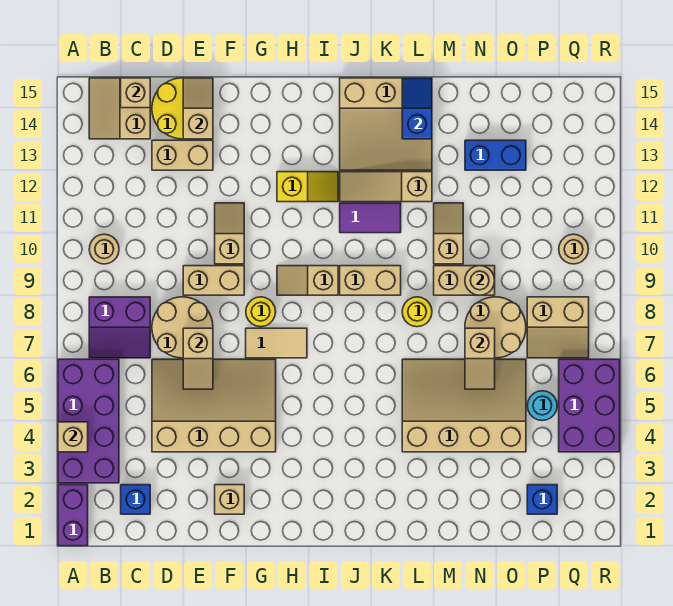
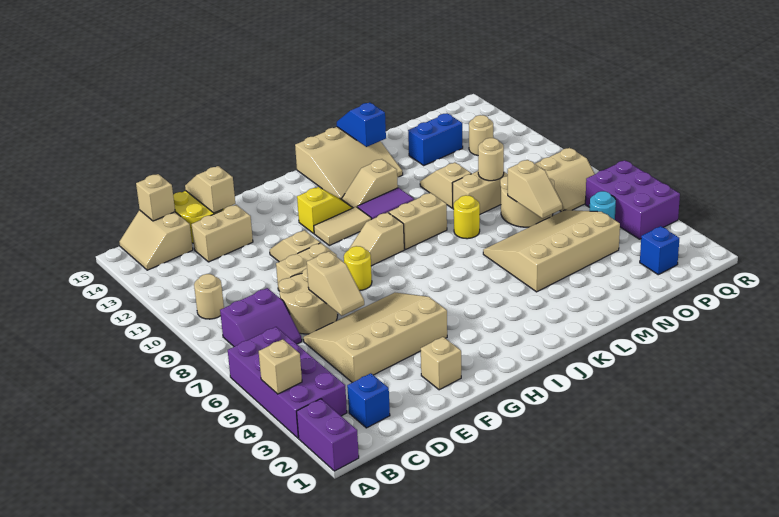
tan 1x2 tile [246,328,307,358] -> tan 1x2 tile moved to [314,207,371,246]
tan 1x3 slope [340,172,432,202] -> tan 1x2 slope [342,159,398,208]
tan 1x1 round brick [559,234,588,264] -> tan 1x1 round brick moved to [469,115,493,155]

